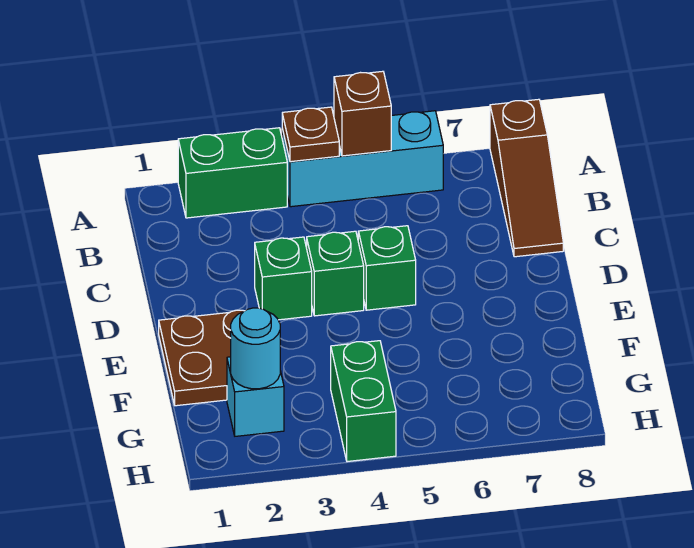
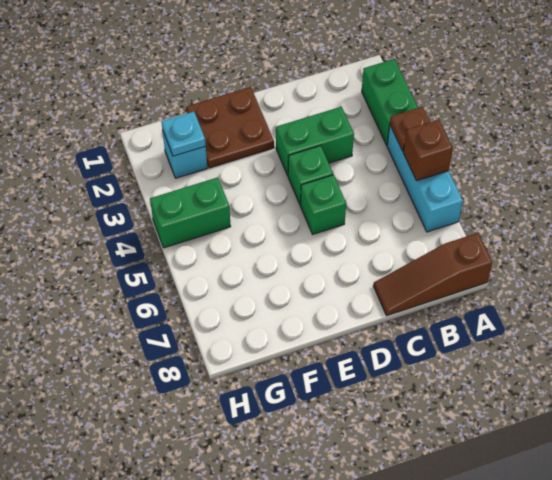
green 1x1 brick [255,237,312,320] -> green 1x2 brick [276,107,354,176]
cyan 1x1 round brick [231,308,280,389] -> cyan 1x1 plate [161,112,206,156]

